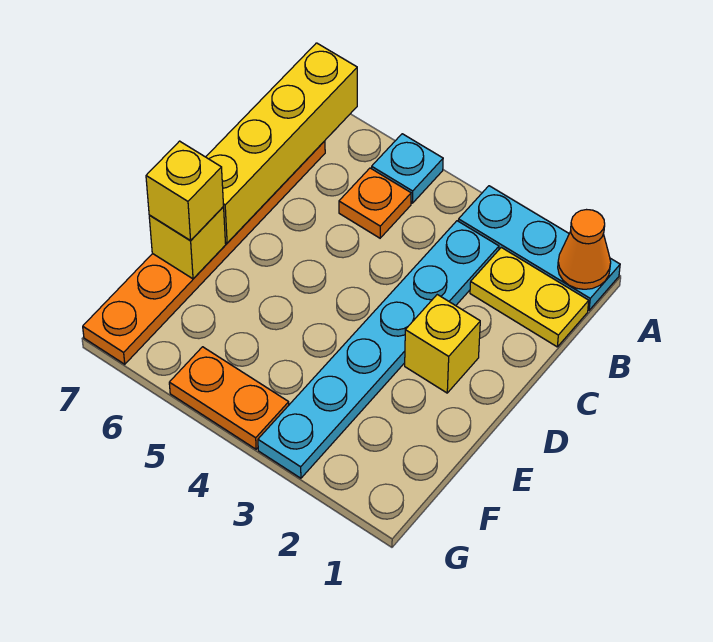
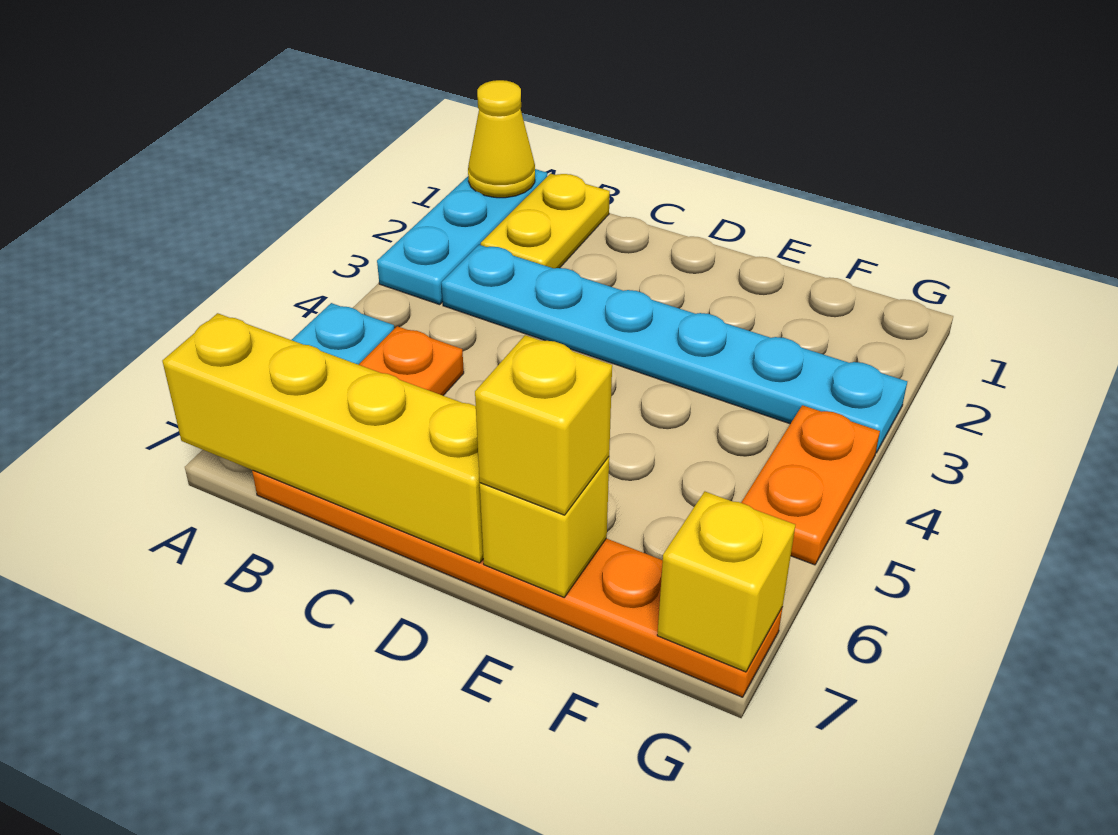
orange 1x1 cone [558,210,611,289] -> yellow 1x1 cone [468,80,535,198]
yellow 1x1 brick [405,295,480,393] -> yellow 1x1 brick moved to [657,492,795,672]

